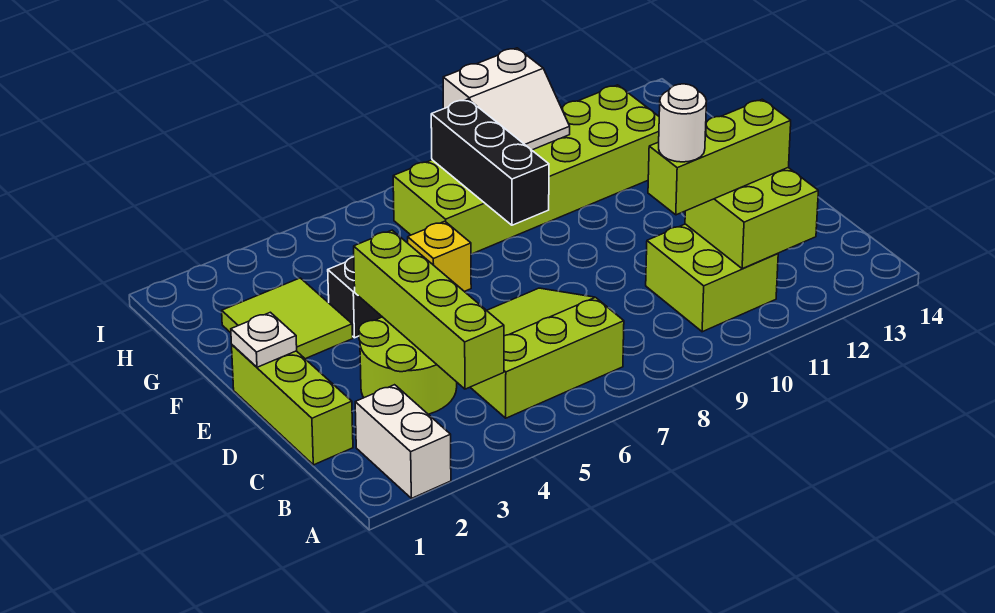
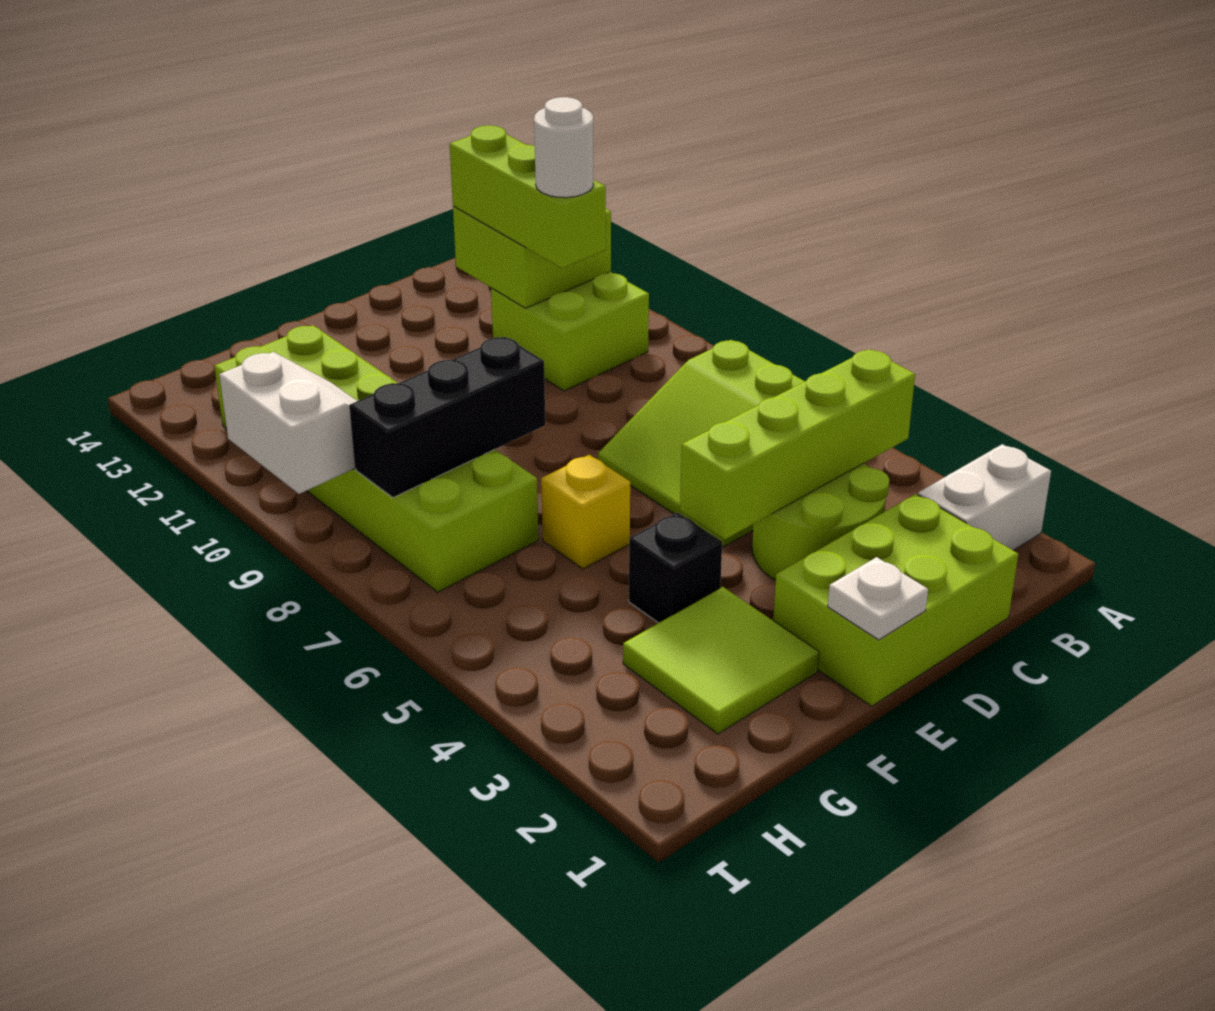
lime 1x3 brick [232,345,353,465] -> lime 2x3 brick [773,494,1018,706]

